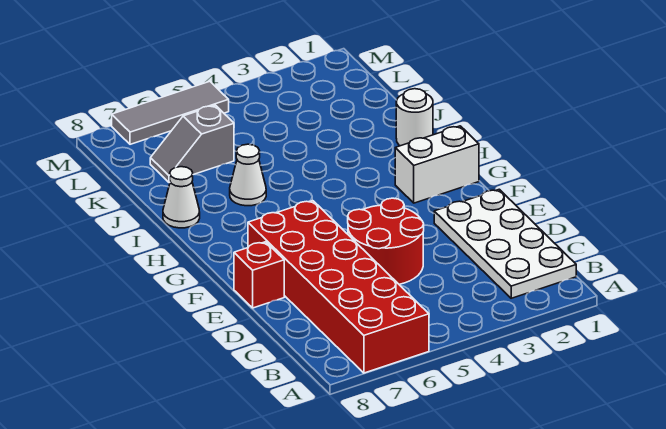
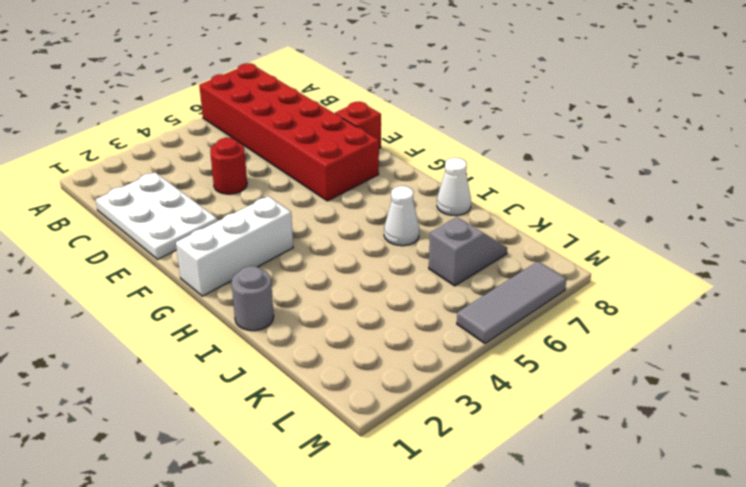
white 2x4 plate [434,189,576,298] -> white 2x3 plate [96,172,217,259]
red 2x2 round brick [348,198,424,284] -> red 1x1 round brick [210,138,247,194]
white 1x2 brick [395,126,479,203] -> white 1x3 brick [176,196,293,296]
white 1x1 round brick [396,89,433,146] -> grey 1x1 round brick [231,266,274,331]

